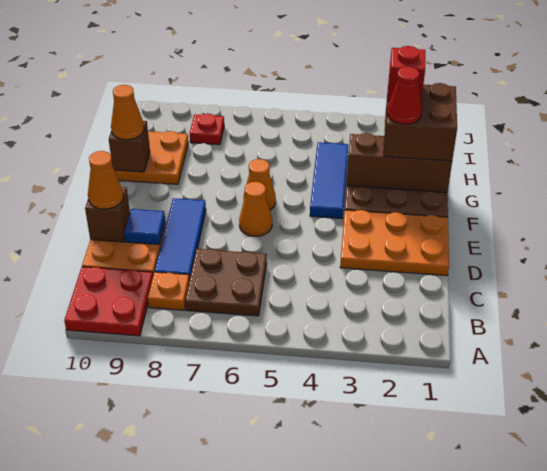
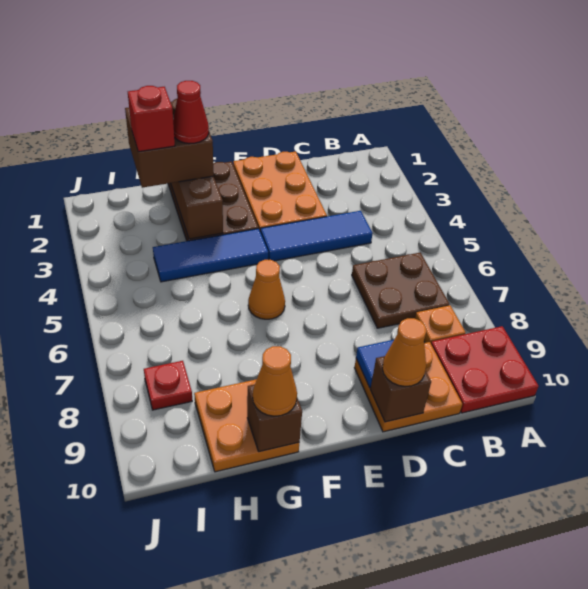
blue 1x3 tile [155,198,206,280] -> blue 1x3 tile moved to [260,211,373,261]
orange 1x1 cone [239,182,272,236] -> none

